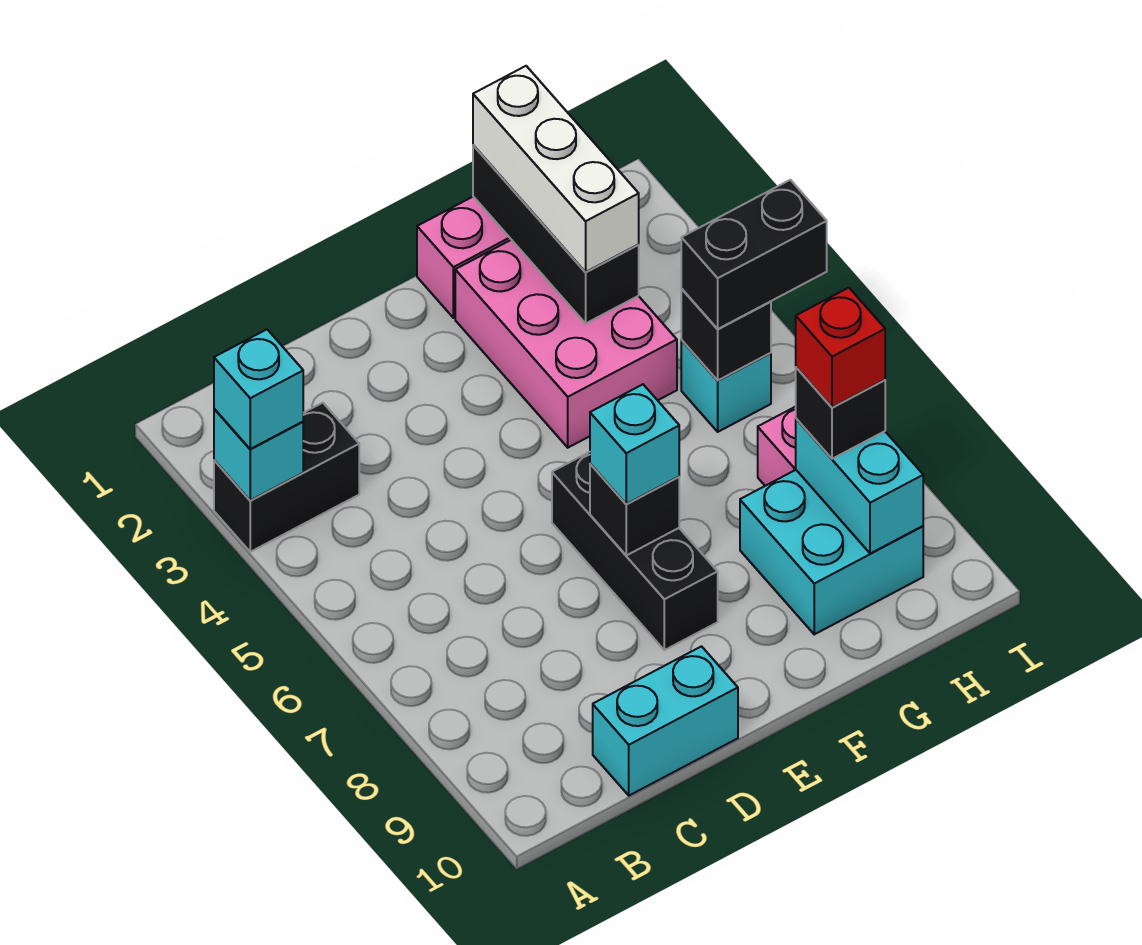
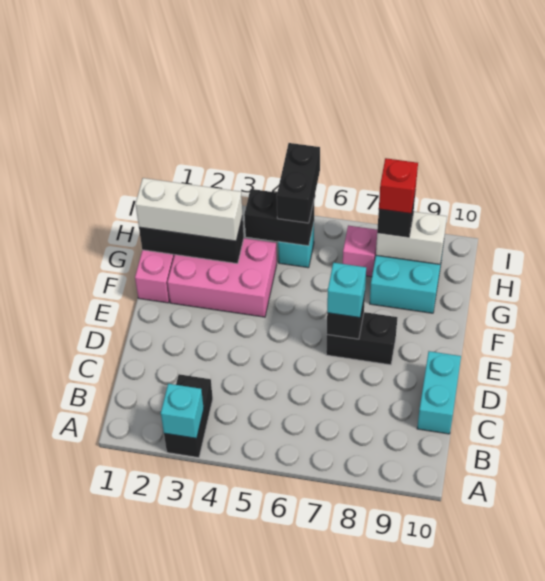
cyan 1x1 brick [214,329,303,449] -> none
black 1x3 brick [552,452,718,650] -> black 1x2 brick [326,312,397,365]
black 1x1 brick [681,289,771,380] -> black 1x2 brick [244,189,314,246]
cyan 1x2 brick [796,419,923,554] -> white 1x2 brick [376,212,447,264]

